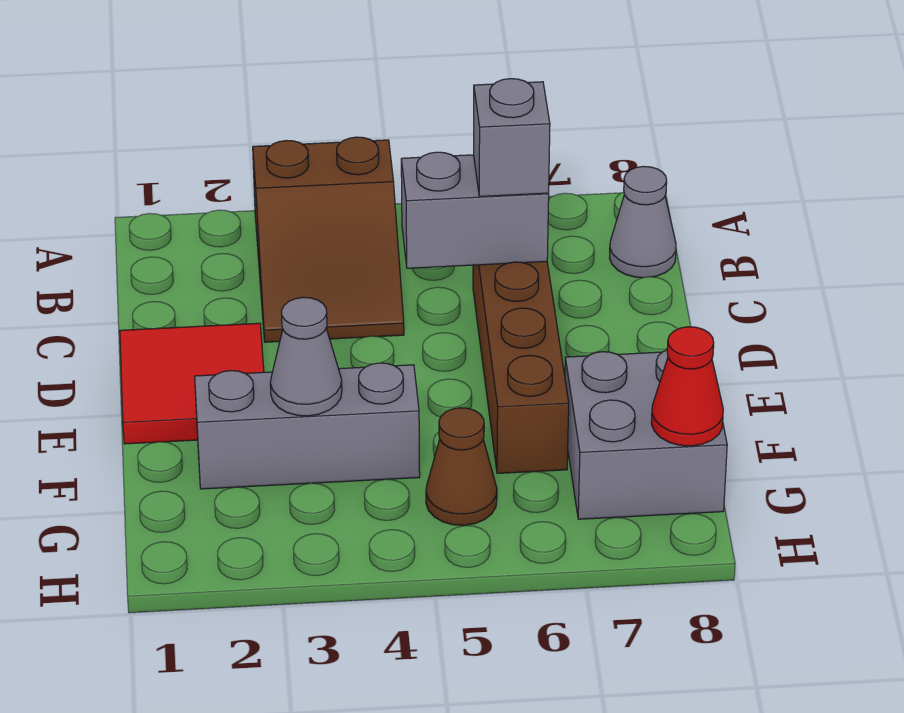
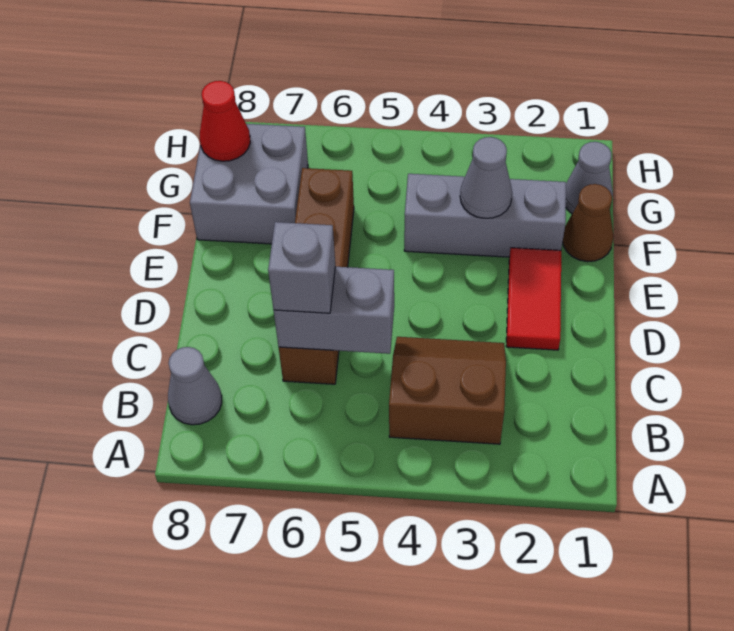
brown 2x3 slope [253,137,404,342] -> brown 2x2 slope [389,337,506,444]
red 2x2 tile [120,323,264,444] -> red 1x2 tile [506,248,561,350]
none -> grey 1x1 cone [566,142,613,213]
brown 1x1 cone [426,408,497,525] -> brown 1x1 cone moved to [563,184,614,262]

